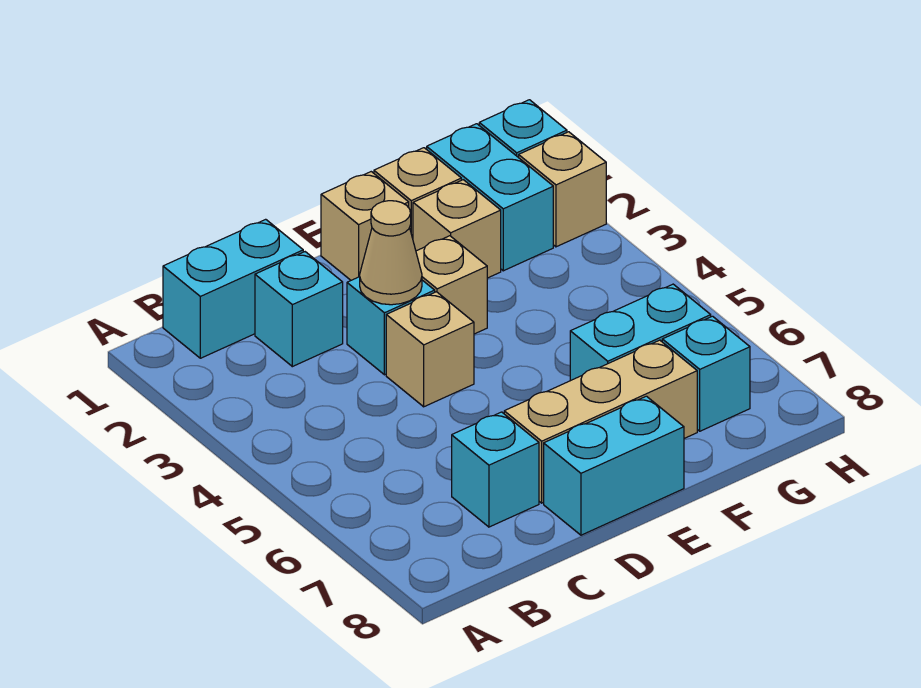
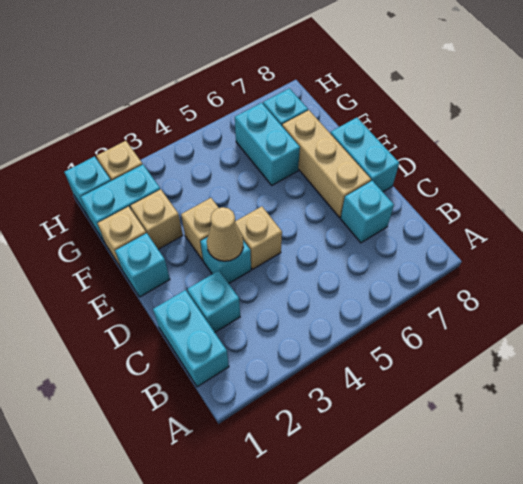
tan 1x1 brick [321,172,409,280] -> cyan 1x1 brick [115,233,170,297]

